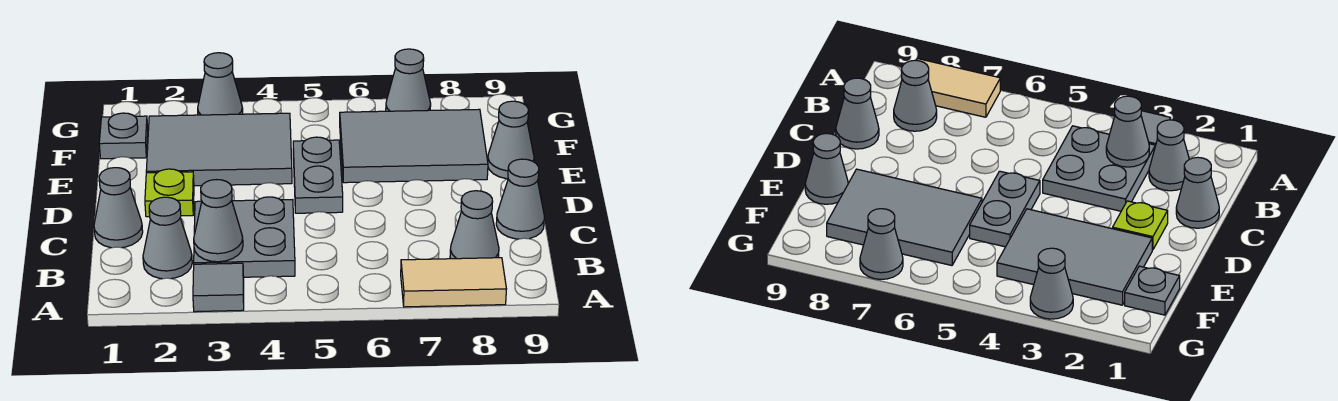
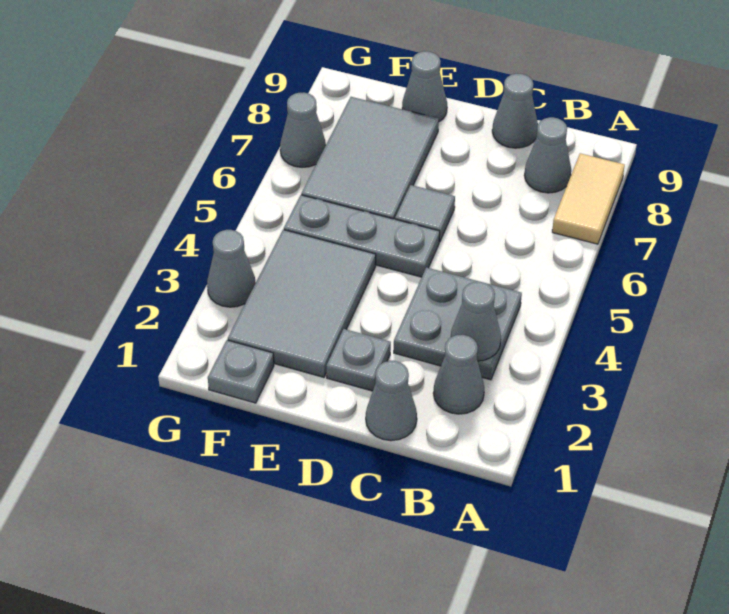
grey 1x1 tile [193,263,244,312] -> grey 1x1 tile moved to [395,185,455,242]
lime 1x1 plate [145,169,194,217] -> grey 1x1 plate [326,329,391,391]
grey 1x2 plate [293,137,343,213] -> grey 1x3 plate [284,195,440,277]

